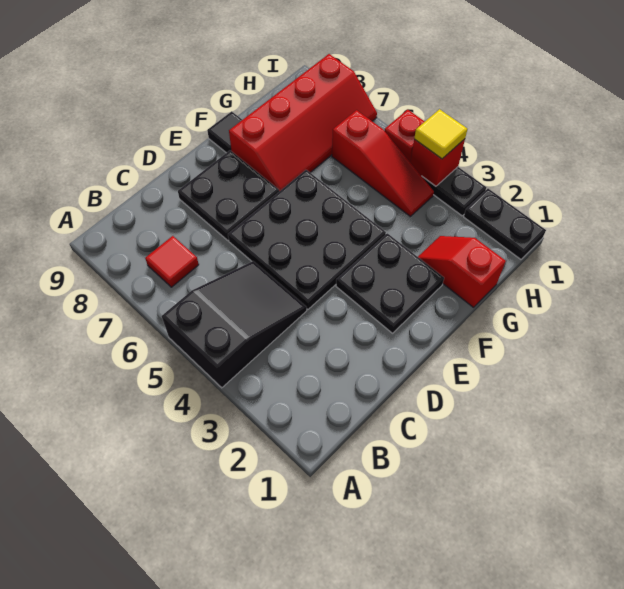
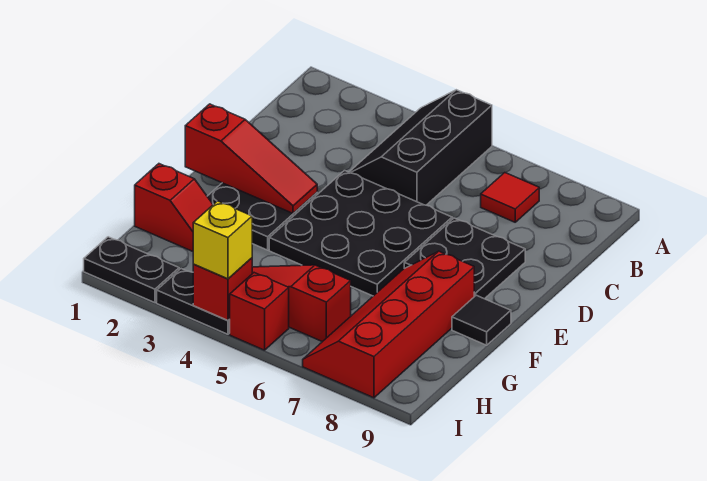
black 2x3 slope [162,261,307,388] -> black 2x3 slope turned to [349,90,492,205]
none -> red 1x3 slope [185,104,317,213]
yellow 1x1 tile [414,109,467,159] -> yellow 1x1 brick [193,201,252,279]

